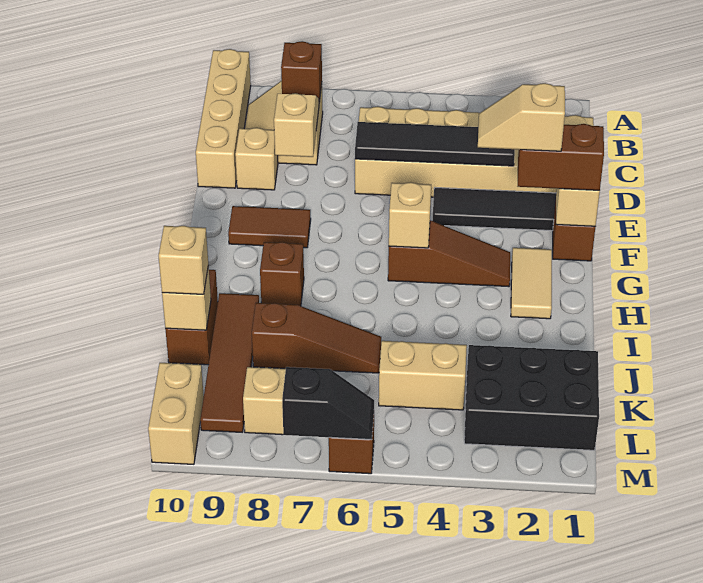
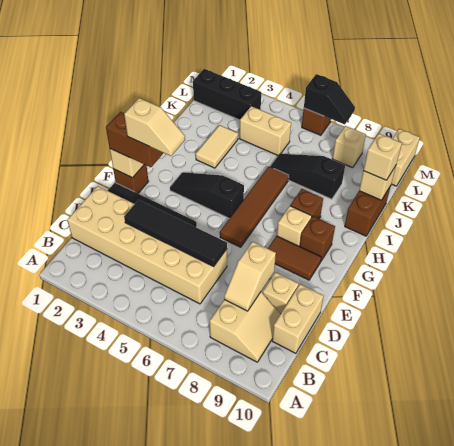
tan 1x4 brick [196,49,251,188] -> tan 1x2 brick [272,284,324,353]
brown 1x1 brick [281,41,322,102] -> brown 1x1 brick moved to [300,216,335,261]
tan 1x2 tile [511,248,552,319] -> tan 1x2 tile moved to [196,125,238,168]
brown 1x3 slope [388,220,510,287] -> black 1x3 slope [170,172,244,218]
tan 1x1 brick [389,182,431,248] -> tan 1x1 brick moved to [277,206,312,246]
brown 1x4 tile [200,293,259,432] -> brown 1x4 tile moved to [220,167,289,247]
brown 1x3 slope [252,303,381,373] -> black 1x3 slope [270,154,345,199]
black 2x3 brick [464,345,599,450] -> black 1x3 brick [193,69,261,120]
black 1x2 slope [282,367,374,440] -> black 1x2 slope turned to [304,74,355,124]

